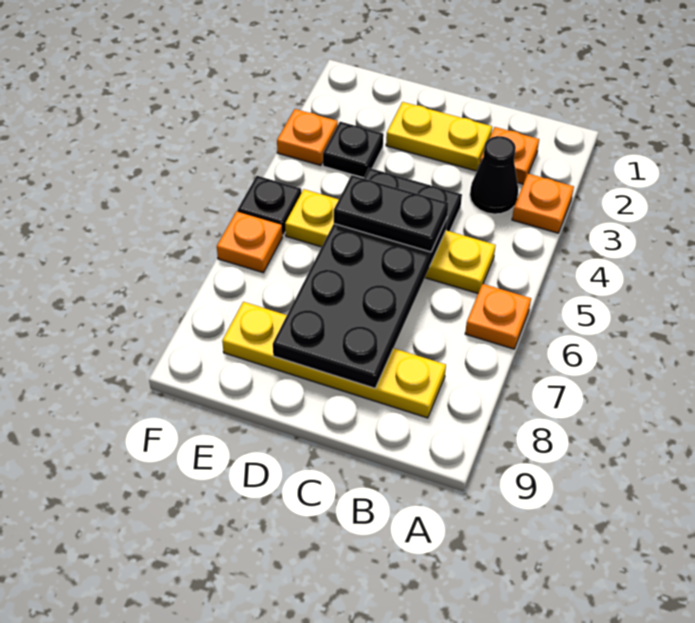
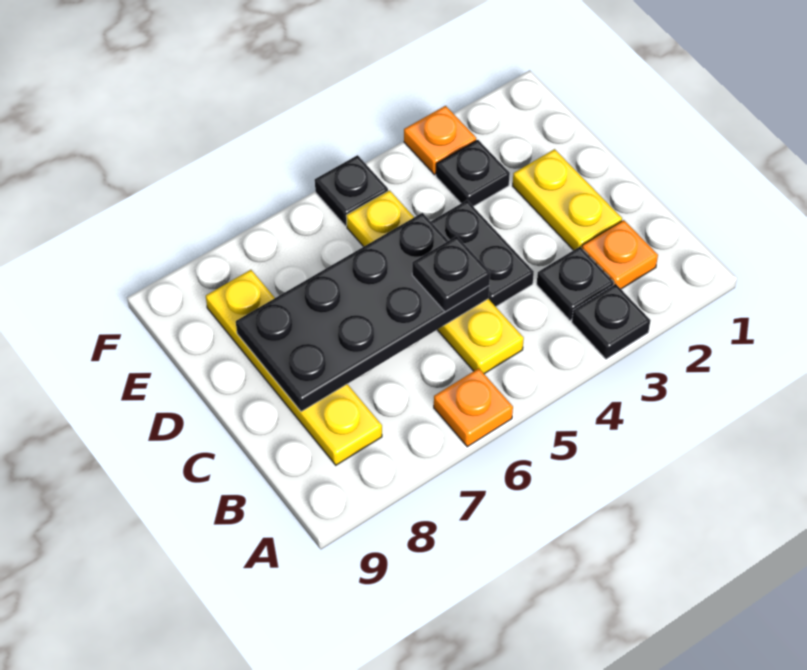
orange 1x1 plate [512,174,574,233] -> black 1x1 plate [572,284,650,359]
black 1x1 cone [470,136,519,214] -> black 1x1 plate [537,247,614,320]
black 1x2 plate [334,175,449,252] -> black 1x1 plate [412,236,490,312]
orange 1x1 plate [217,211,282,273] -> none

